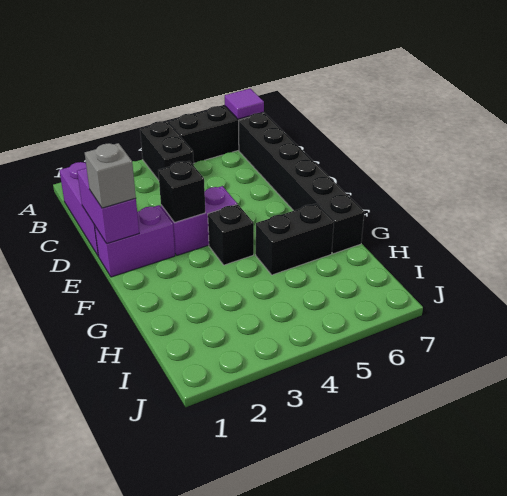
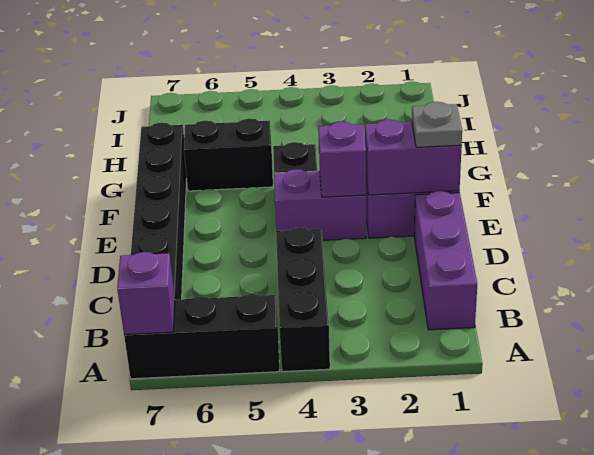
black 1x2 brick [140,121,194,180] -> black 1x3 brick [276,227,330,372]
purple 1x1 tile [225,89,264,119] -> purple 1x1 brick [117,252,175,334]
purple 1x2 brick [77,168,139,244] -> purple 1x2 brick turned to [365,119,462,195]
grey 1x1 brick [85,143,136,208] -> grey 1x1 plate [412,102,462,147]
black 1x1 brick [158,161,205,223] -> purple 1x1 brick [318,122,366,197]

